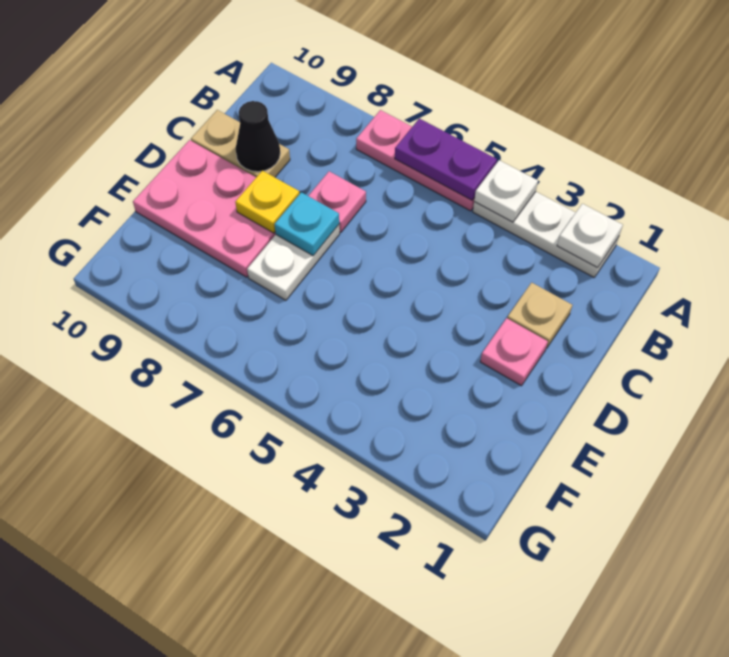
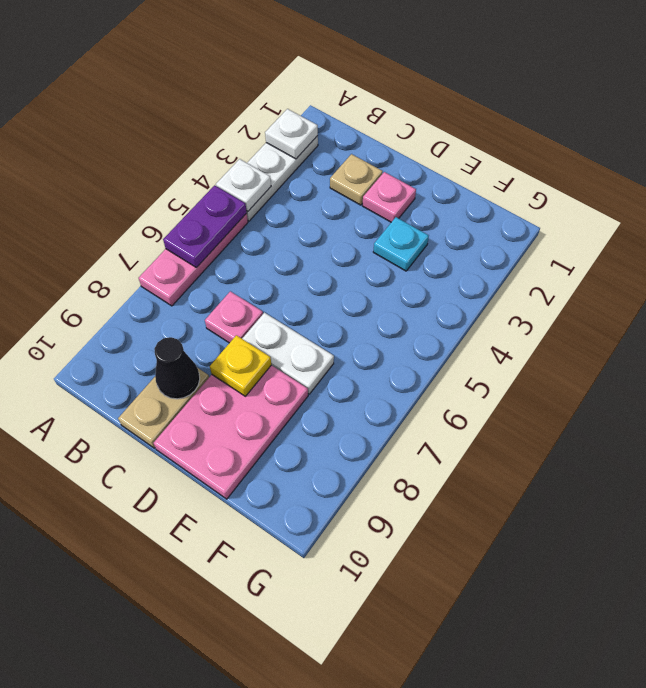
cyan 1x1 plate [275,192,339,256] -> cyan 1x1 plate moved to [373,217,429,271]

